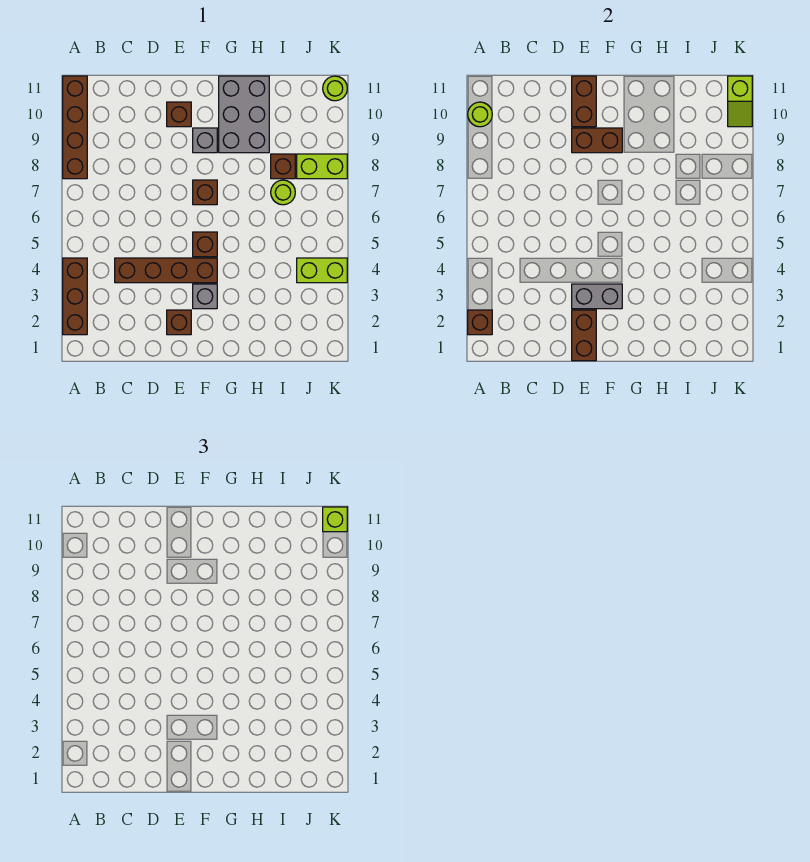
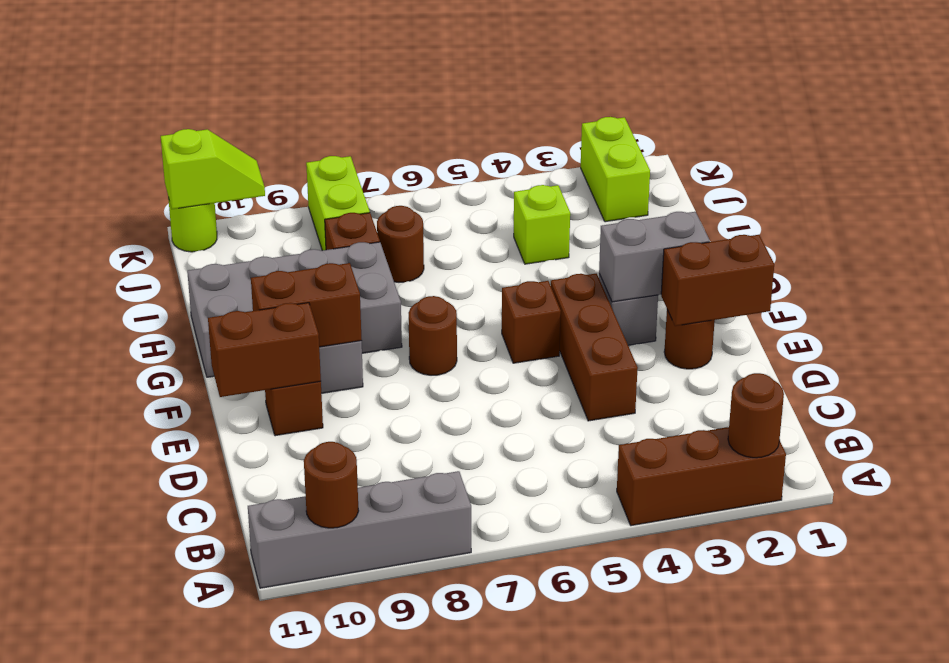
brown 1x1 brick [468,310,492,335] -> brown 1x1 round brick [728,373,784,458]
brown 1x4 brick [63,76,87,179] -> grey 1x4 brick [248,471,471,588]
lime 1x1 round brick [468,102,492,127] -> brown 1x1 round brick [304,442,359,528]
brown 1x4 brick [115,258,217,283] -> brown 1x3 brick [550,273,638,421]
brown 1x1 brick [167,310,191,335] -> brown 1x1 round brick [664,310,715,369]
grey 1x2 brick [572,284,622,309] -> grey 1x2 brick turned to [599,212,710,302]
brown 1x2 brick [572,128,622,153] -> brown 1x2 brick turned to [251,263,362,347]
brown 1x1 brick [193,180,217,205] -> brown 1x1 round brick [409,296,457,375]
grey 2x3 brick [219,76,269,153] -> grey 2x4 brick [187,242,402,377]
lime 1x1 round brick [271,180,295,205] -> brown 1x1 round brick [377,206,424,282]
lime 1x2 brick [297,258,347,283] -> lime 1x2 brick moved to [581,117,650,222]
lime 1x1 brick [323,507,347,532] -> lime 1x1 brick moved to [514,185,570,264]

